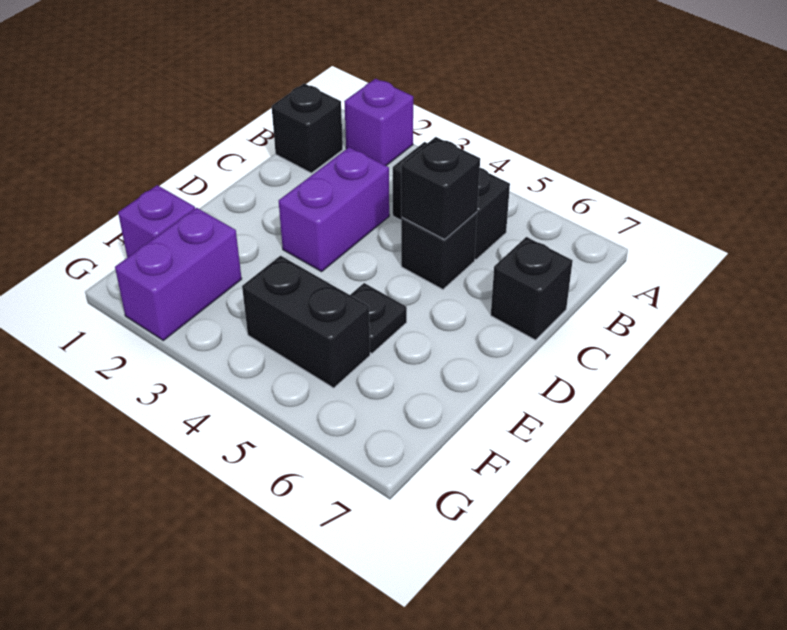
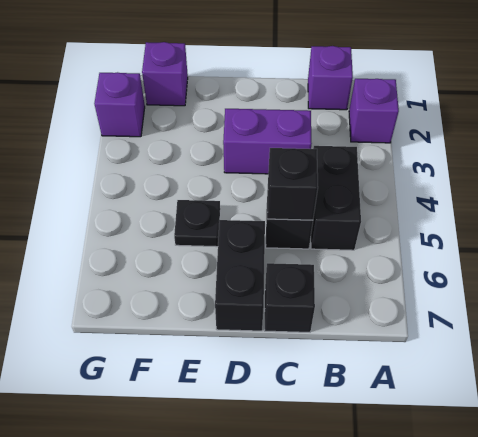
black 1x1 brick [272,83,343,173] -> purple 1x1 brick [308,46,353,110]
purple 1x2 brick [115,208,242,340] -> purple 1x1 brick [94,72,145,137]
black 1x2 brick [242,256,370,388] -> black 1x2 brick moved to [215,220,265,331]

